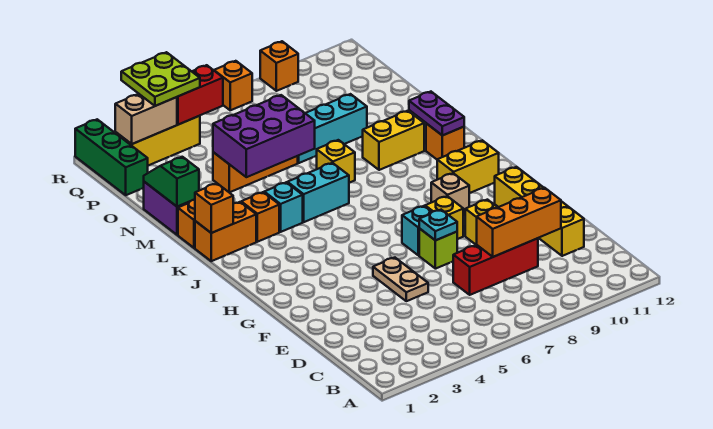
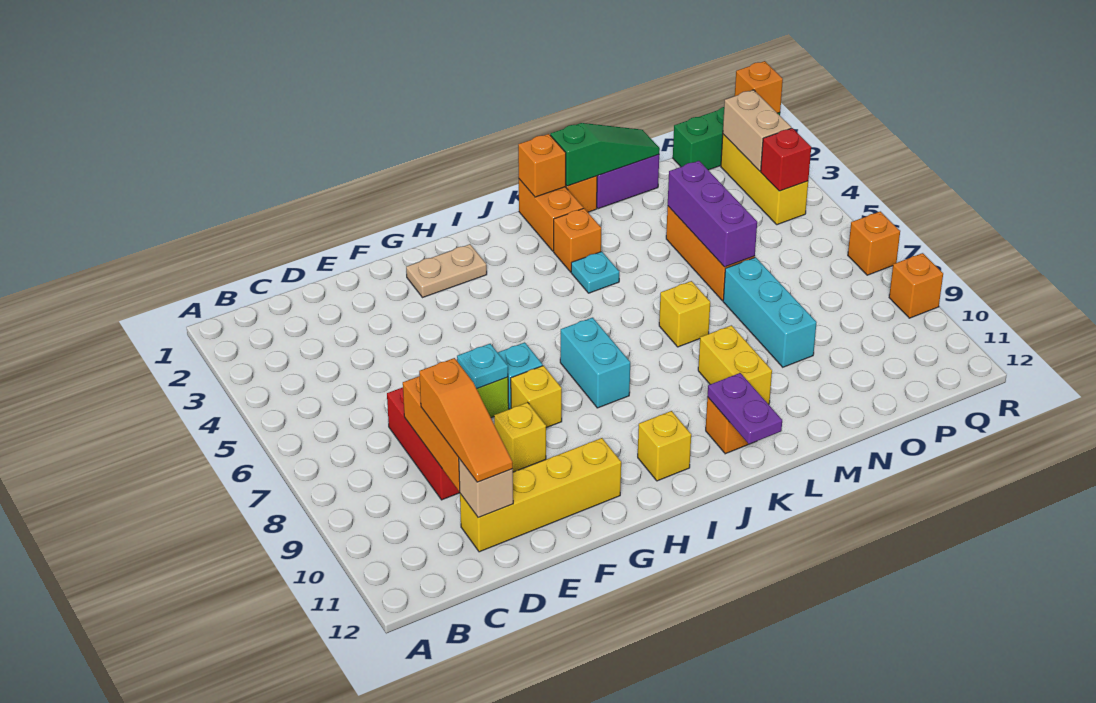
none -> orange 1x3 slope [419,358,513,482]
tan 1x2 plate [373,258,428,301] -> tan 1x2 plate moved to [406,244,487,298]
tan 1x1 brick [431,173,469,216] -> tan 1x1 brick moved to [459,459,513,517]
yellow 1x2 brick [437,140,499,193] -> yellow 1x1 brick [638,411,691,481]
cyan 1x1 brick [264,182,303,232] -> cyan 1x1 plate [571,252,619,293]
cyan 1x2 brick [287,163,349,222] -> cyan 1x2 brick moved to [560,318,630,408]
purple 1x2 plate [409,92,464,135] -> purple 1x2 plate turned to [707,373,782,444]
green 1x2 slope [144,157,199,207] -> green 1x3 slope [550,123,660,186]
purple 2x3 brick [213,95,315,177] -> purple 1x3 brick [668,161,757,267]
lime 2x2 plate [121,52,200,106] -> none
red 1x2 brick [177,65,223,125] -> red 1x1 brick [761,128,811,191]
none -> orange 1x1 brick [735,61,783,113]

